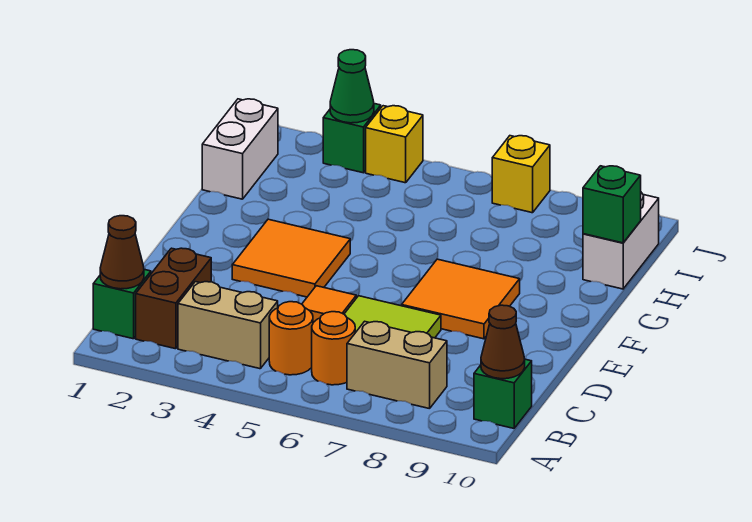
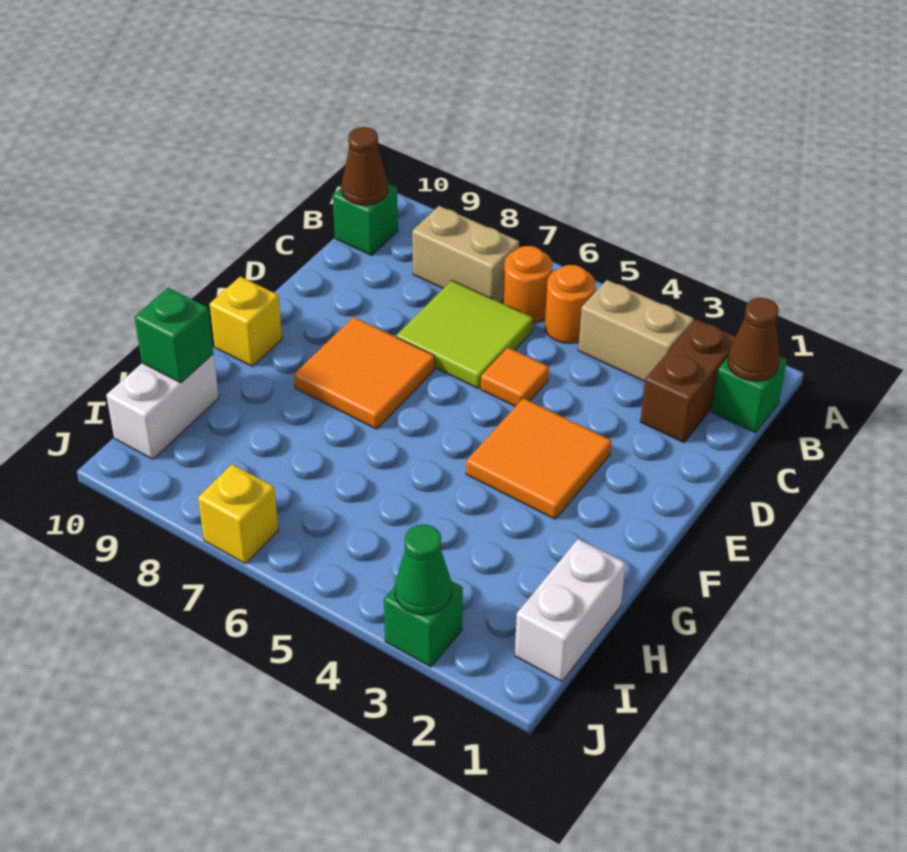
yellow 1x1 brick [366,106,423,183] -> yellow 1x1 brick moved to [210,277,282,366]

